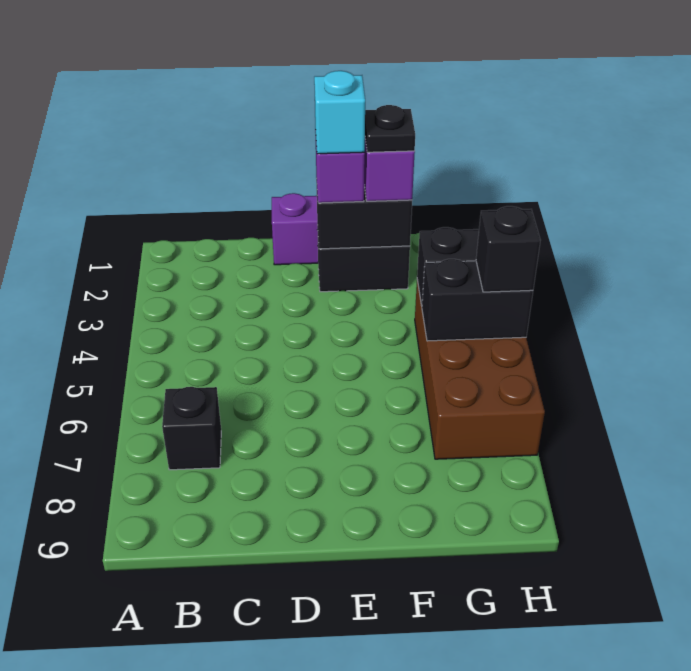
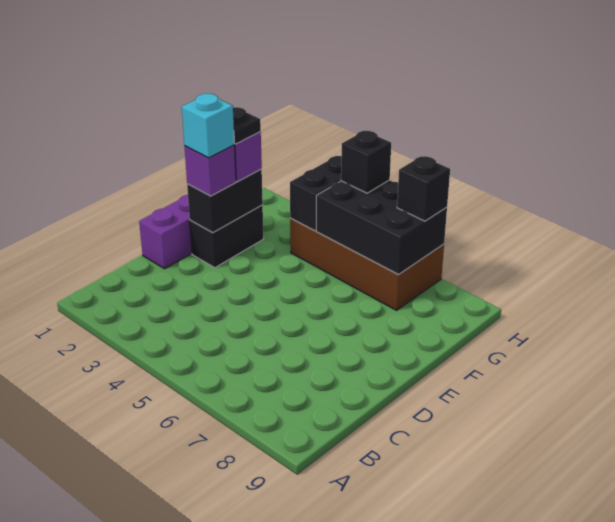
black 1x1 brick [162,387,221,470] -> black 1x1 brick moved to [397,156,450,221]
black 1x2 brick [422,259,533,341] -> black 2x3 brick [316,180,447,275]

